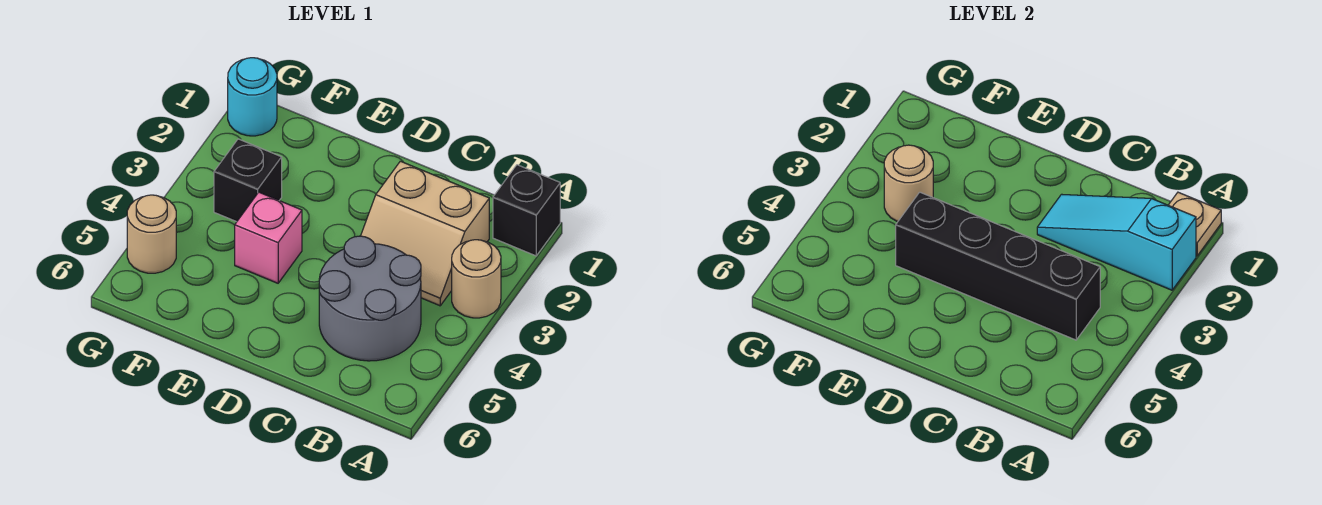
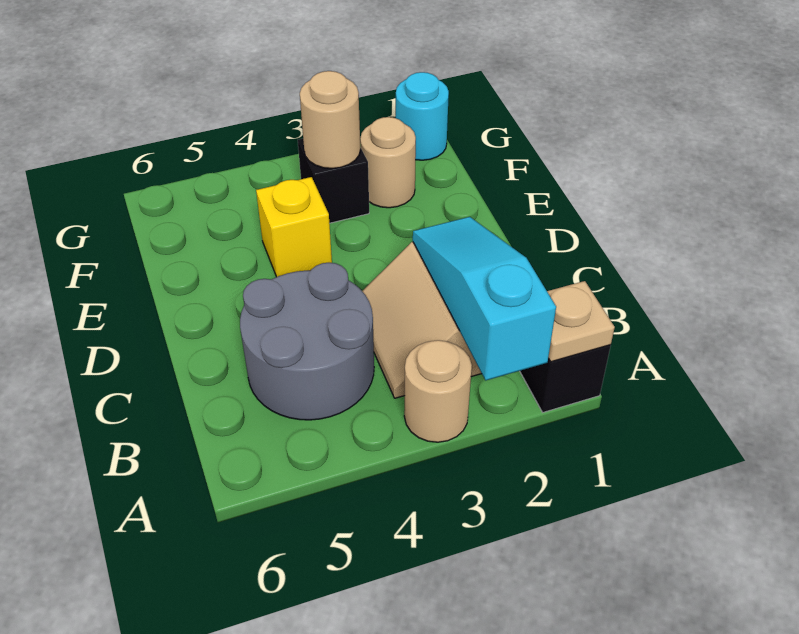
black 1x4 brick [896,192,1100,340] -> none
pink 1x1 brick [235,192,302,283] -> yellow 1x1 brick [256,177,332,277]
tan 1x1 round brick [127,195,176,273] -> tan 1x1 round brick moved to [360,117,416,208]

